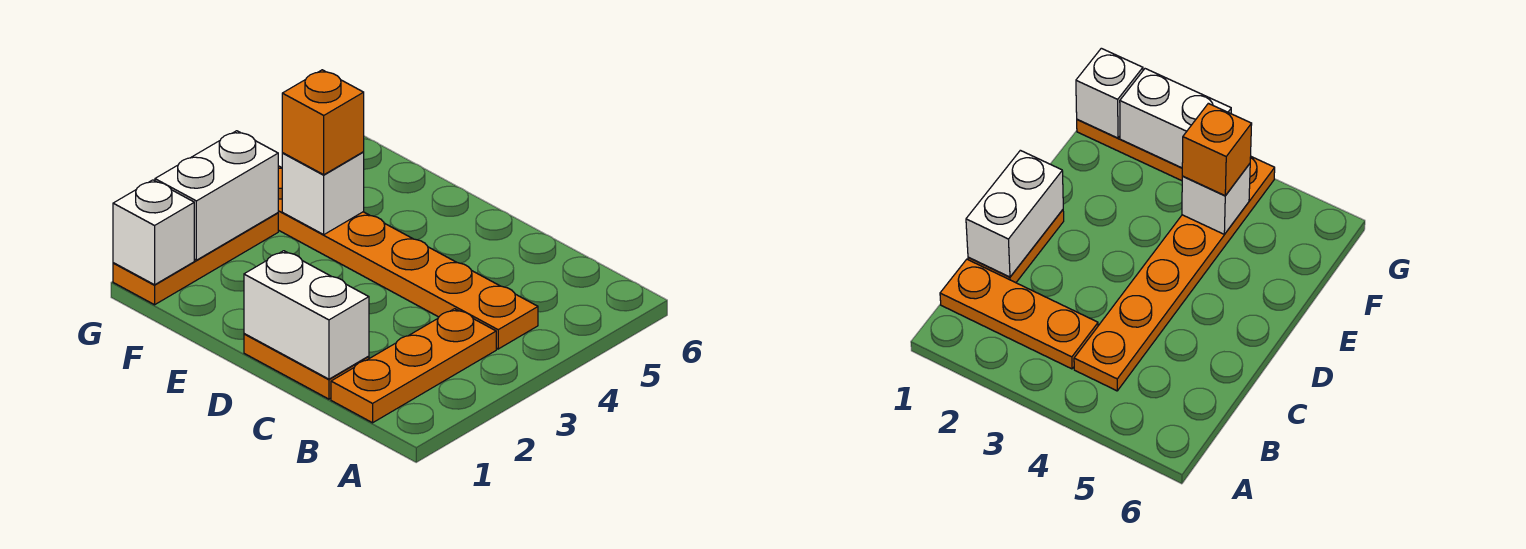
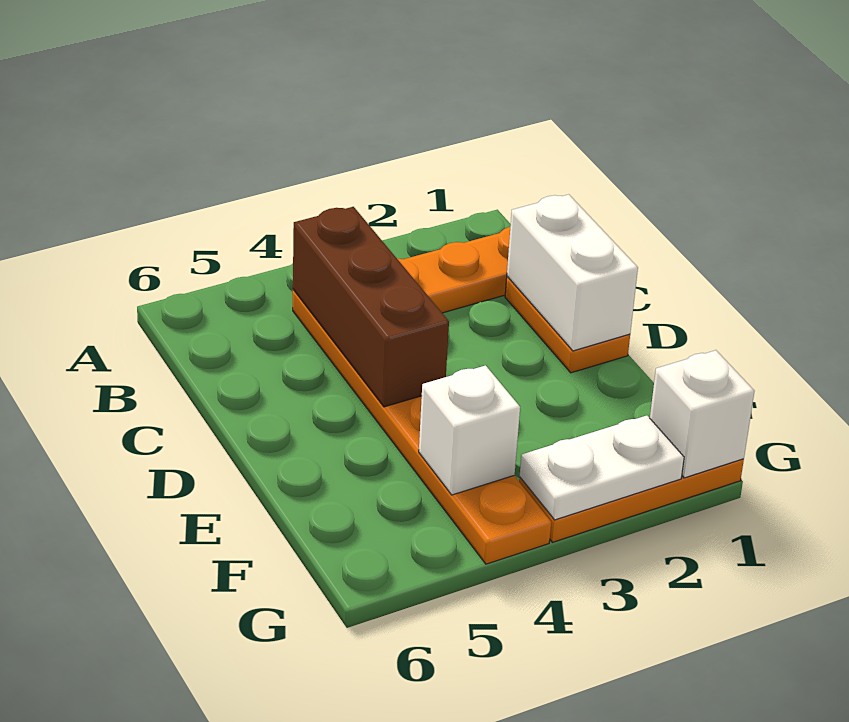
none -> brown 1x3 brick [293,207,449,407]
orange 1x1 brick [282,70,364,175] -> none
white 1x2 brick [155,131,278,260] -> white 1x2 plate [520,415,684,520]

